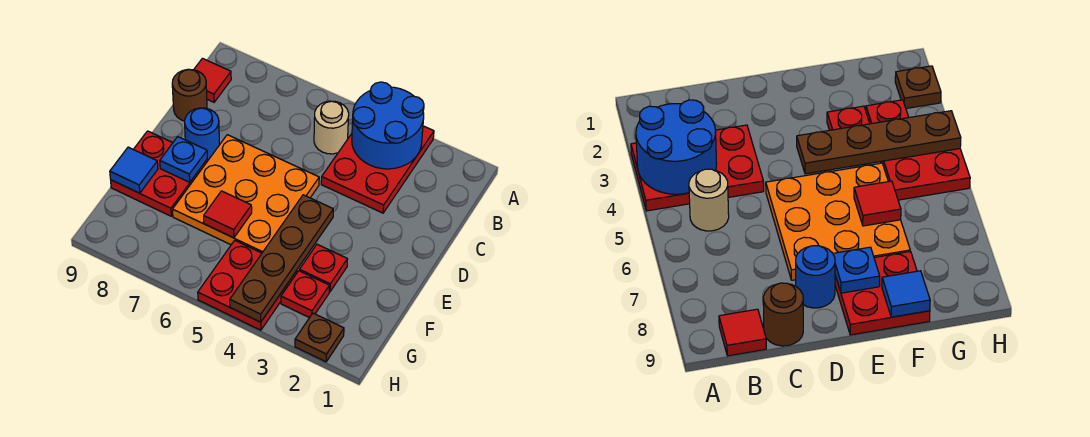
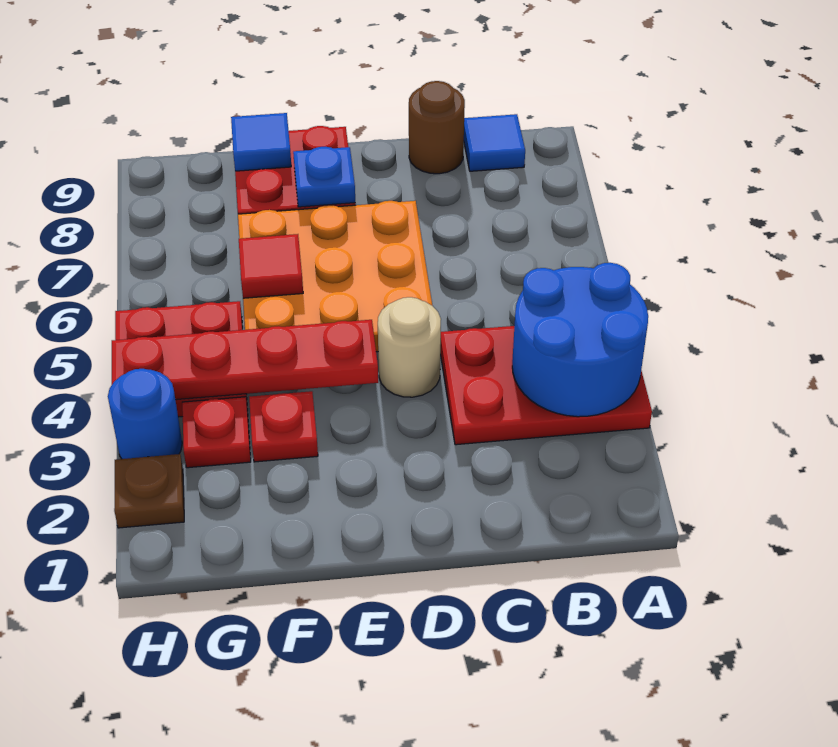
tan 1x1 round brick [314,101,349,154] -> tan 1x1 round brick moved to [378,297,441,397]
red 1x1 tile [194,58,231,102] -> blue 1x1 tile [464,114,525,171]
blue 1x1 round brick [185,108,219,160] -> blue 1x1 round brick moved to [108,369,182,459]
brown 1x4 plate [230,195,333,322] -> red 1x4 plate [112,320,378,400]

